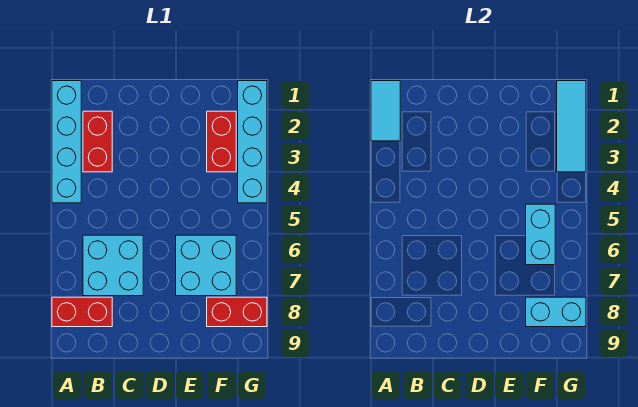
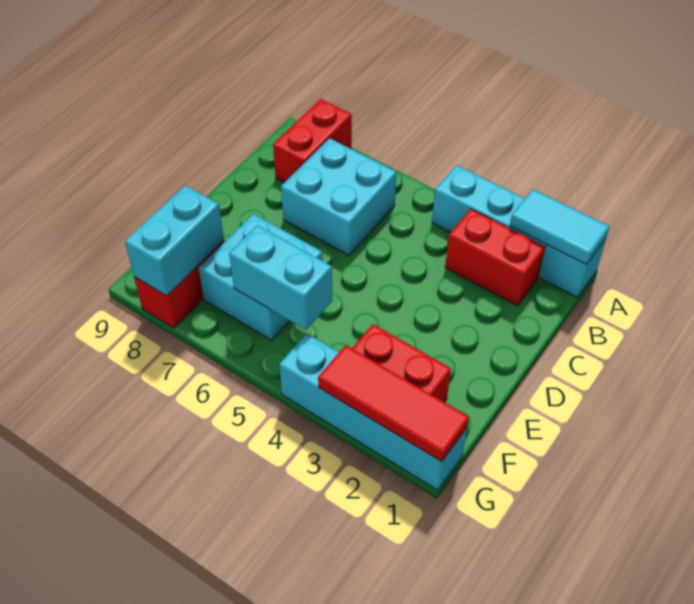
cyan 1x3 tile [557,81,586,172] -> red 1x3 tile [318,345,469,462]

